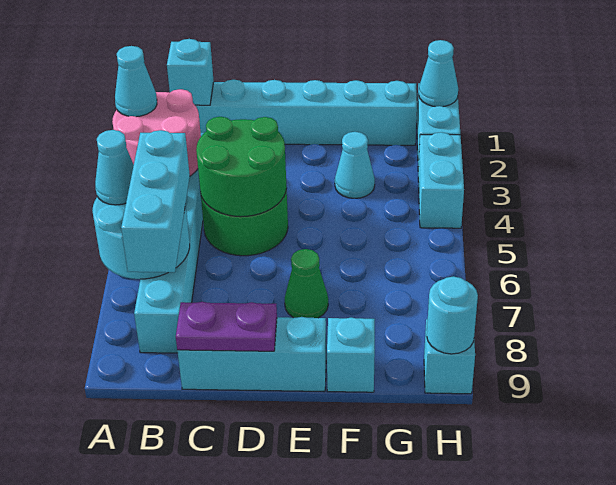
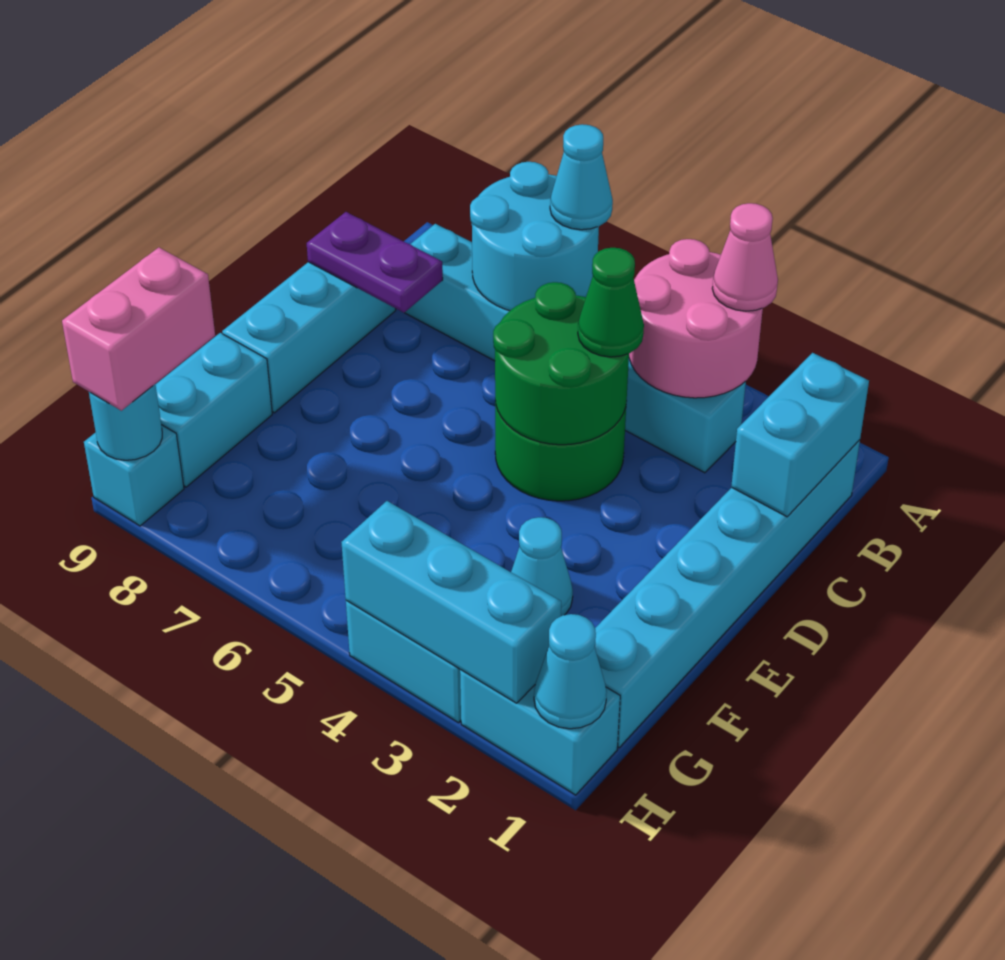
cyan 1x1 cone [115,46,157,117] -> pink 1x1 cone [712,203,778,311]
cyan 1x1 brick [167,39,214,105] -> cyan 1x2 brick [731,353,869,517]
cyan 1x3 brick [121,130,190,272] -> cyan 1x3 brick moved to [341,501,561,703]
purple 1x2 plate [176,302,277,351] -> purple 1x2 plate turned to [307,212,443,313]
green 1x1 cone [285,249,328,318] -> green 1x1 cone moved to [578,248,644,357]
cyan 1x1 brick [327,317,375,392] -> cyan 1x2 brick [155,333,272,487]
none -> pink 1x2 brick [62,247,215,411]

